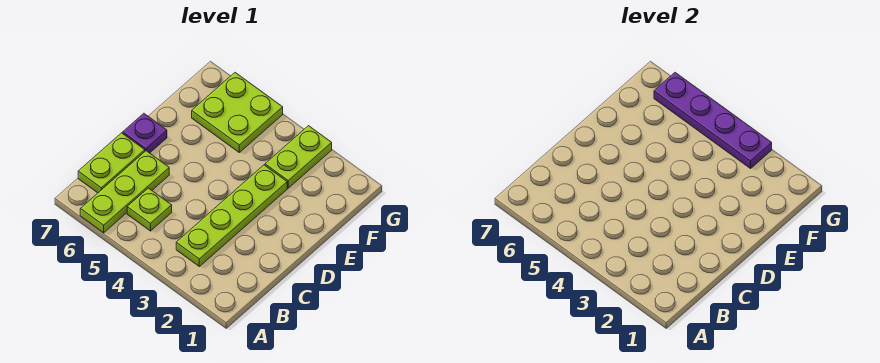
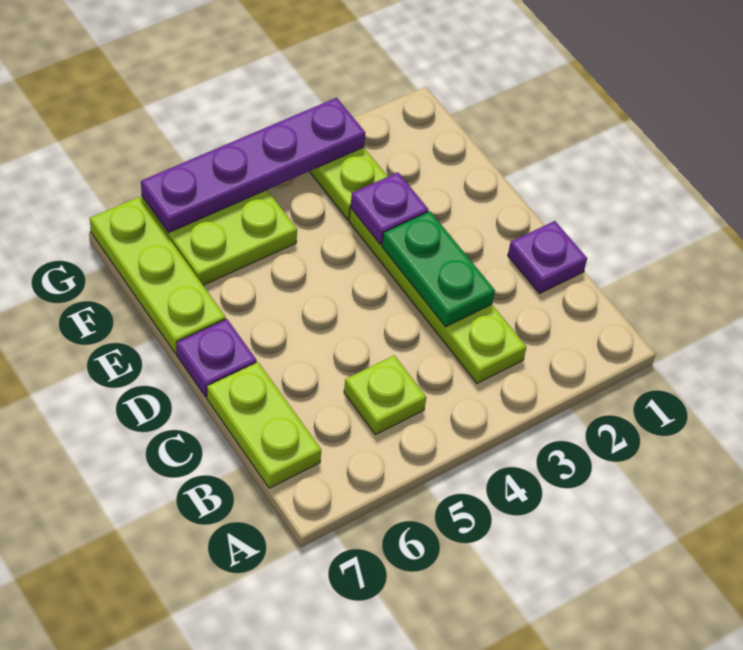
lime 1x3 plate [80,151,169,233] -> lime 1x3 plate moved to [90,197,226,354]
none -> purple 1x1 plate [508,221,587,293]
none -> green 1x2 plate [382,211,495,327]
none -> purple 1x1 plate [351,172,428,245]

